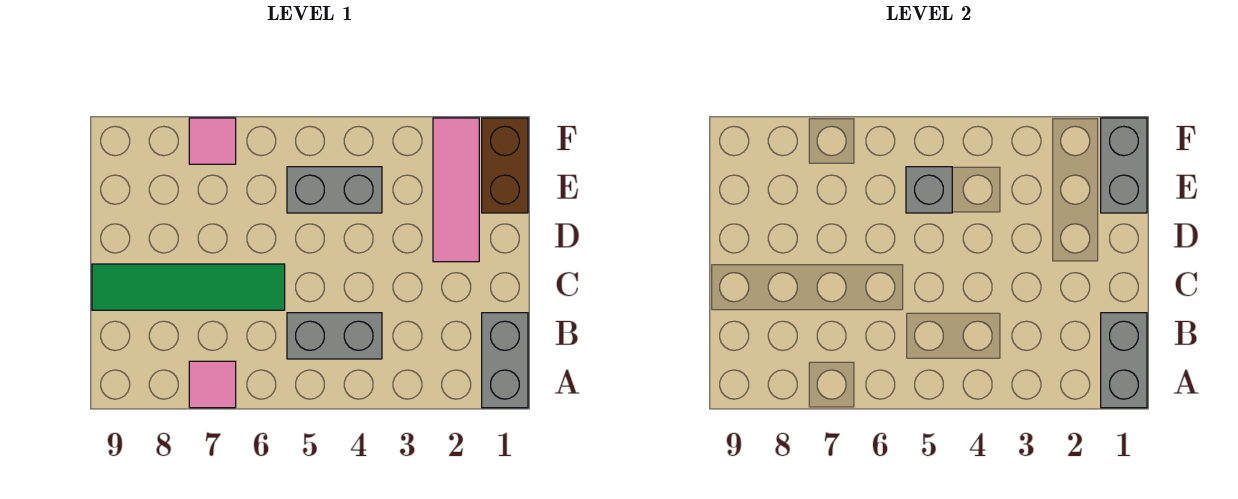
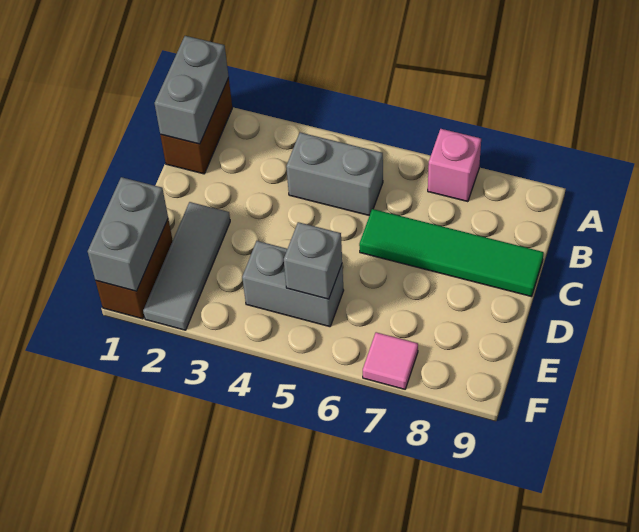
grey 1x2 brick [482,313,528,408] -> brown 1x2 brick [160,78,232,174]
pink 1x1 tile [189,361,236,408] -> pink 1x1 brick [428,129,481,202]
pink 1x3 tile [433,118,479,262] -> grey 1x3 tile [143,202,230,330]

